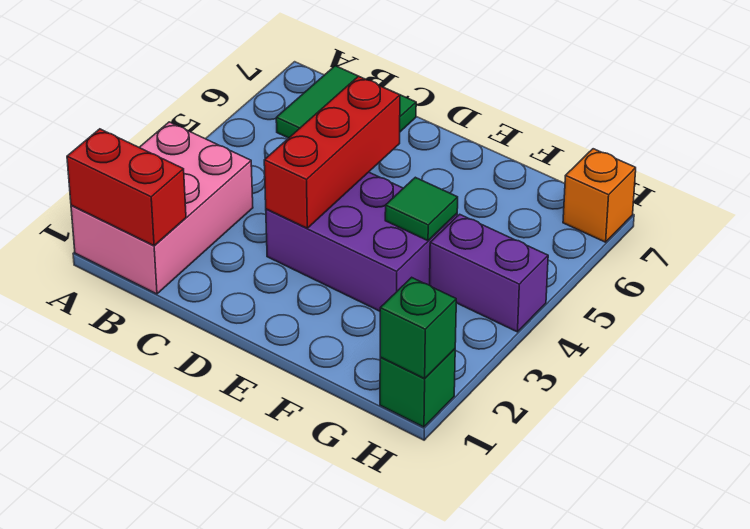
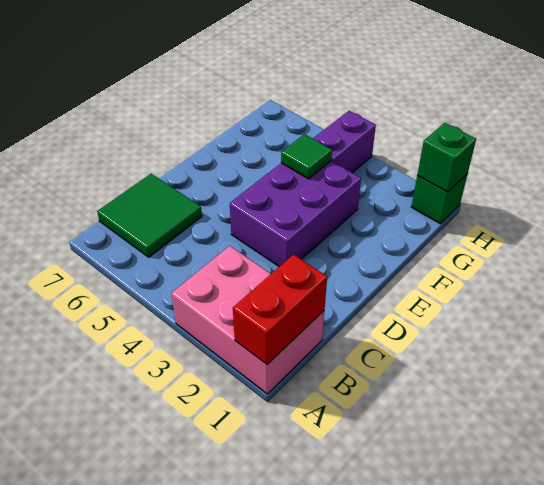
red 1x3 brick [264,76,400,228] -> none
orange 1x1 brick [563,149,636,242] -> none

